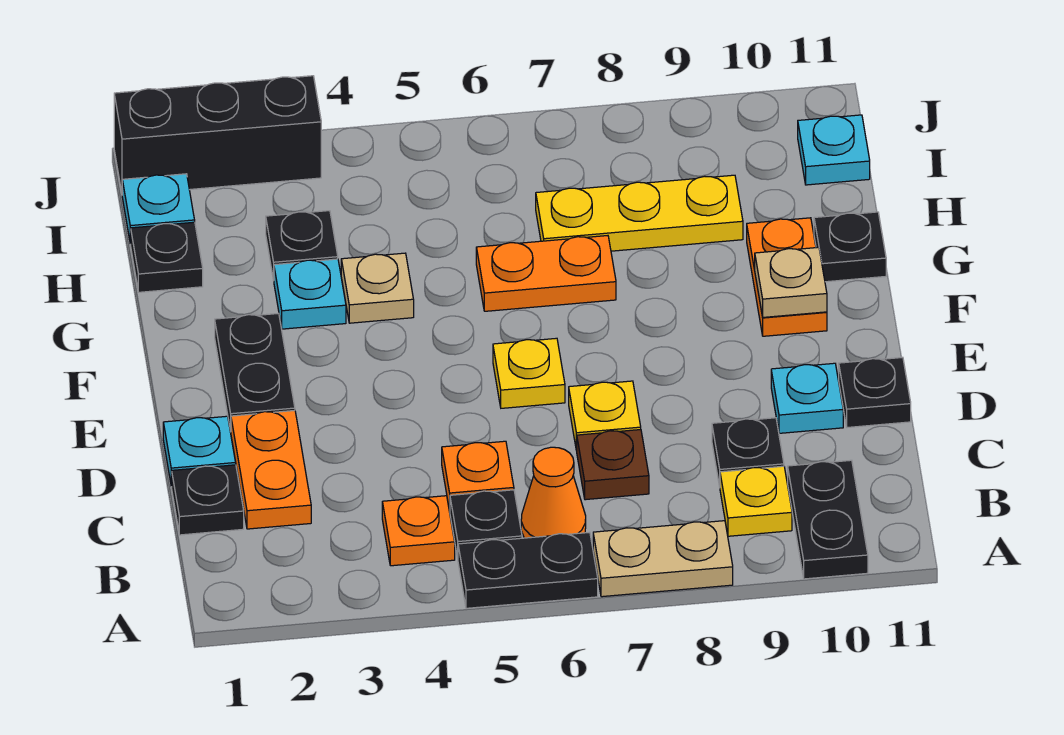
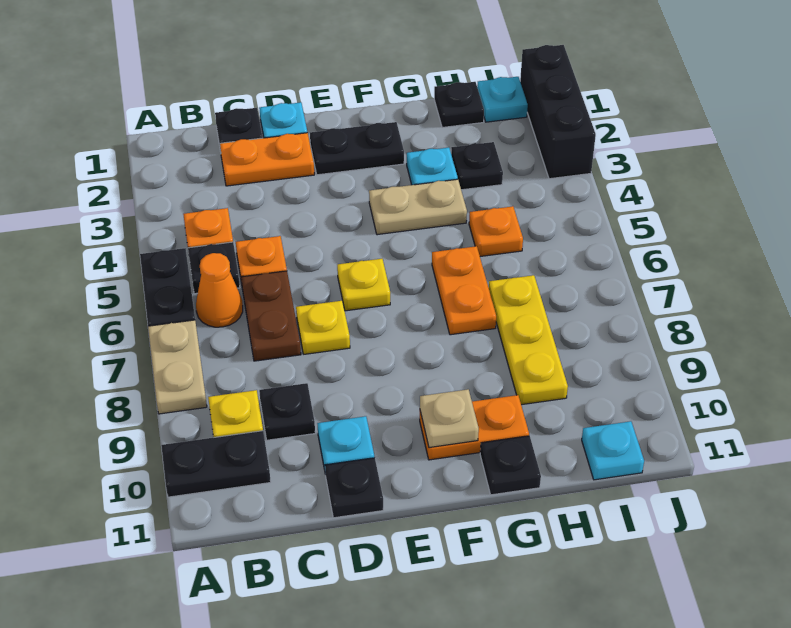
brown 1x1 plate [577,430,649,500] -> brown 1x2 plate [241,271,301,361]
tan 1x1 plate [341,253,414,323] -> tan 1x2 plate [369,179,467,235]
none -> orange 1x1 plate [469,206,523,256]

